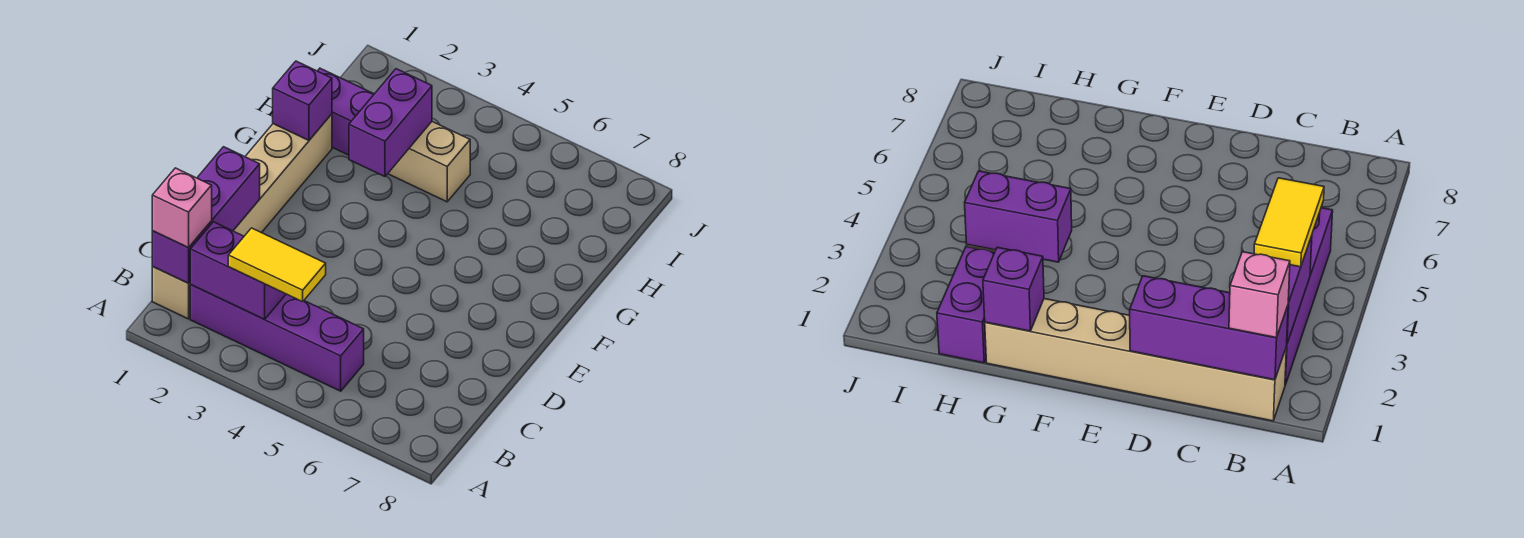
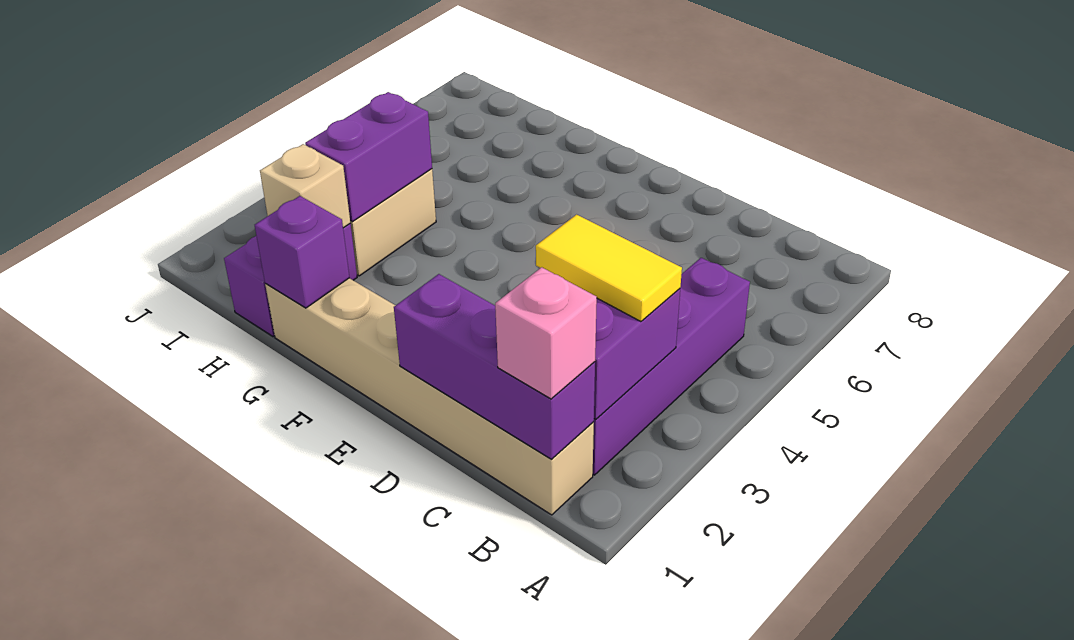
yellow 1x2 tile [228,228,326,302] -> yellow 1x2 tile turned to [536,215,682,322]
purple 1x2 brick [349,69,432,177] -> purple 1x2 brick turned to [305,92,432,222]
none -> tan 1x1 brick [260,144,350,228]

